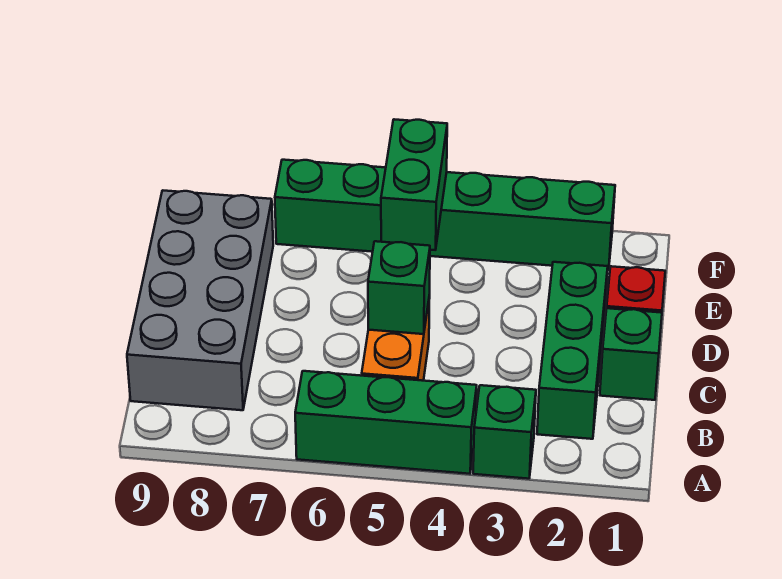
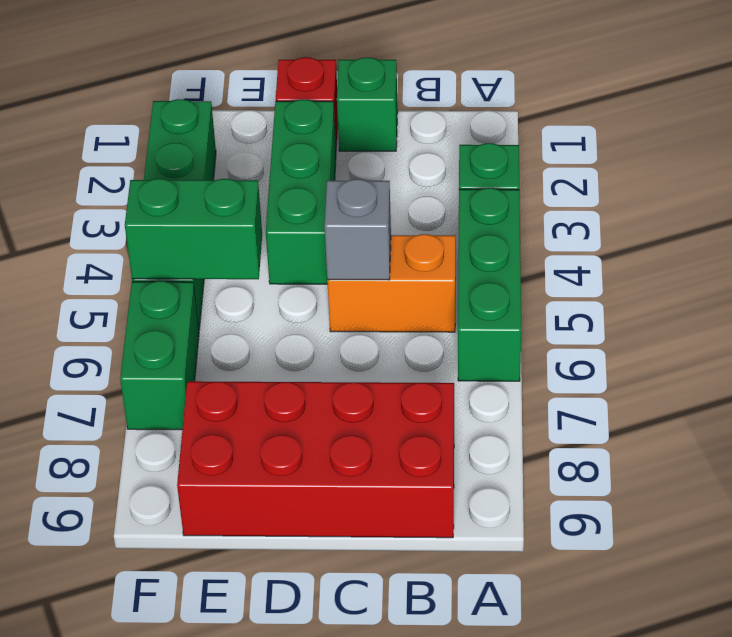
green 1x3 brick [537,262,608,439] -> green 1x3 brick turned to [266,100,336,284]
grey 2x4 brick [127,190,273,410] -> red 2x4 brick [177,381,454,538]
green 1x1 brick [368,241,430,334] -> grey 1x1 brick [325,179,391,280]

